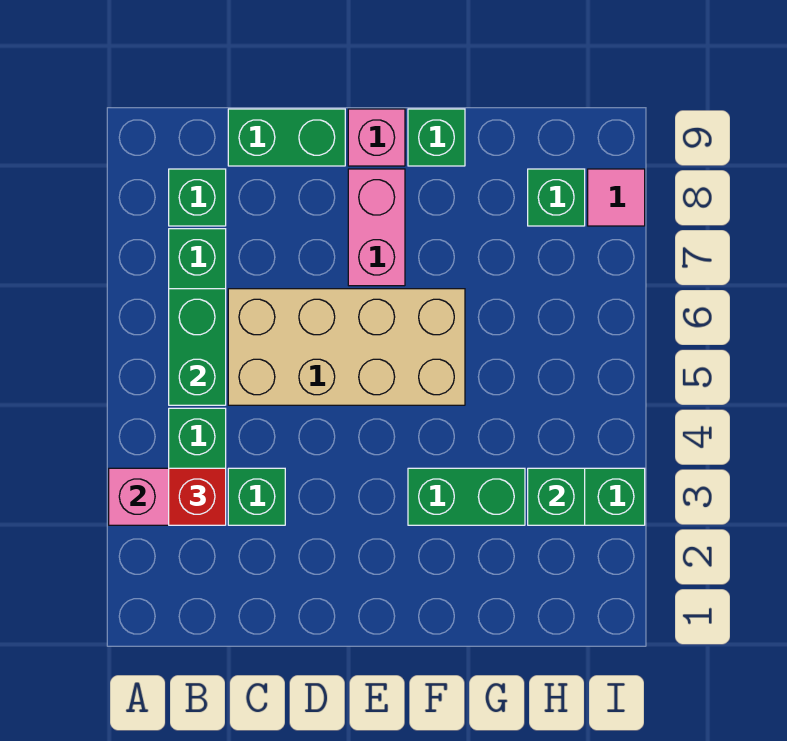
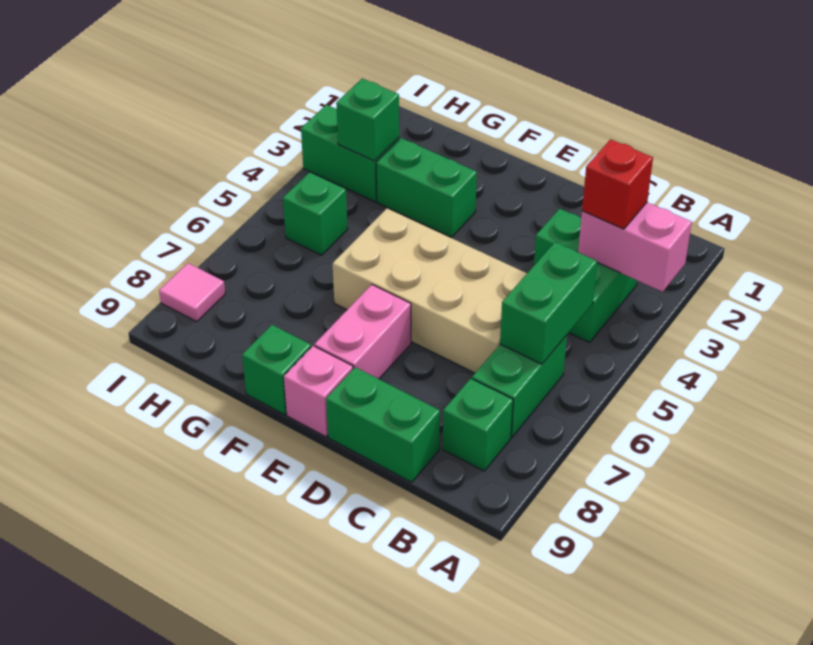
green 1x1 brick [528,169,585,226] -> green 1x1 brick moved to [283,172,348,255]

